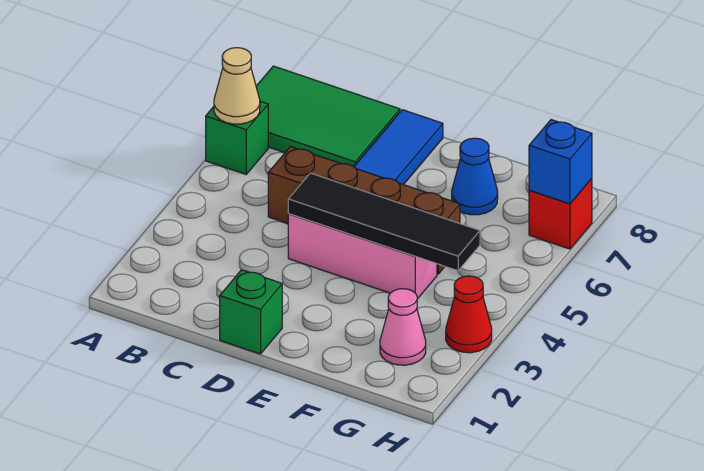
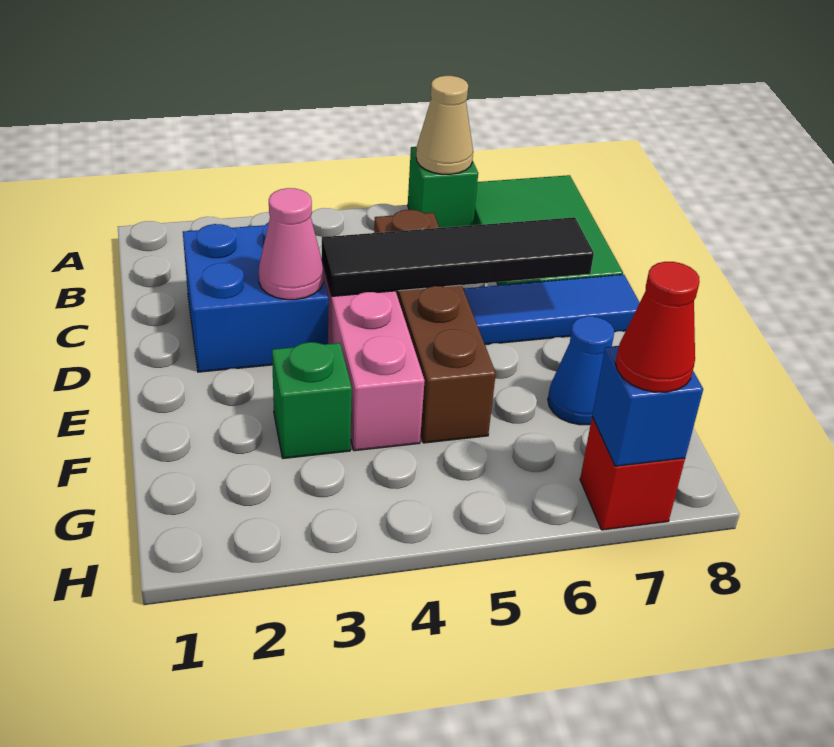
none -> blue 2x2 brick [183,223,328,372]
green 1x1 brick [220,270,282,354] -> green 1x1 brick moved to [272,342,352,458]
black 1x4 tile [288,173,480,271] -> black 1x4 tile turned to [322,217,594,296]
pink 1x1 cone [380,289,426,365] -> pink 1x1 cone moved to [259,188,323,300]
red 1x1 cone [446,276,492,353] -> red 1x1 cone moved to [616,262,700,392]

